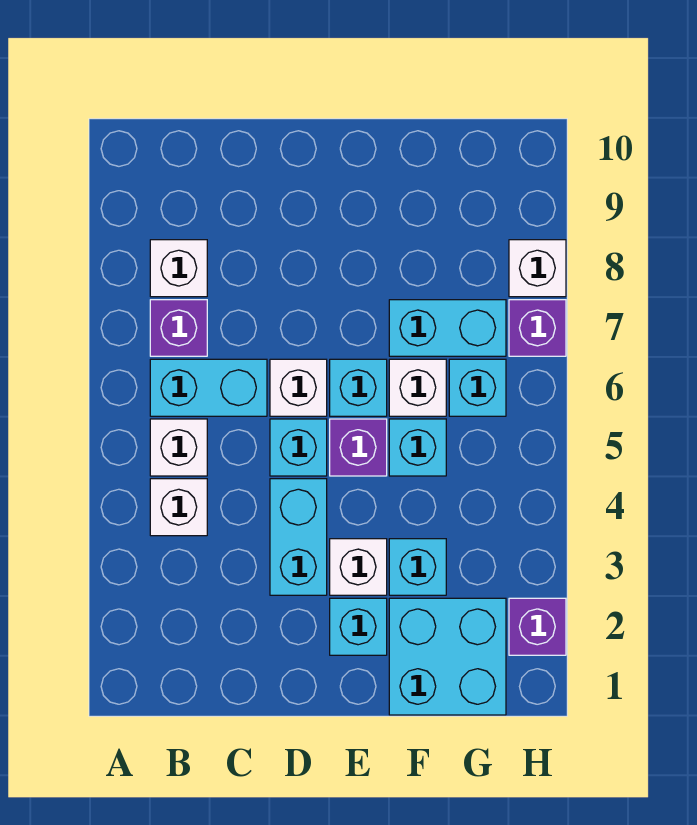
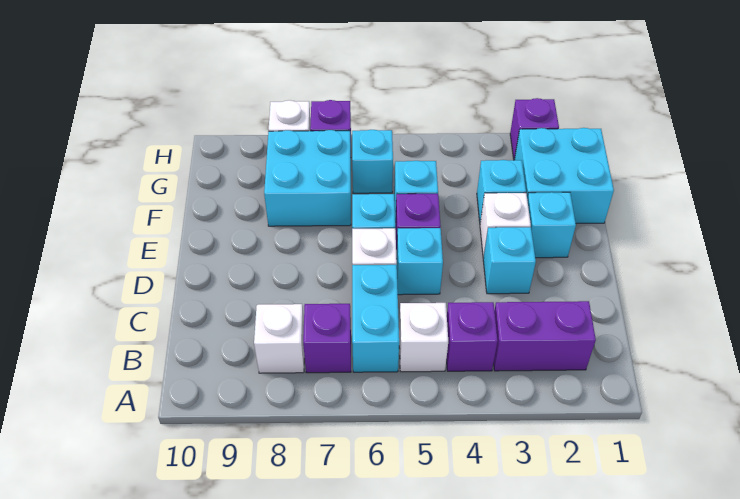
none -> purple 1x2 brick [494,301,596,371]
white 1x1 brick [150,479,207,536] -> purple 1x1 brick [446,302,498,371]
cyan 1x2 brick [270,479,327,595] -> cyan 1x1 brick [483,227,536,294]
white 1x1 brick [389,359,446,416] -> none
cyan 1x2 brick [389,300,506,356] -> cyan 2x2 brick [264,130,351,226]

